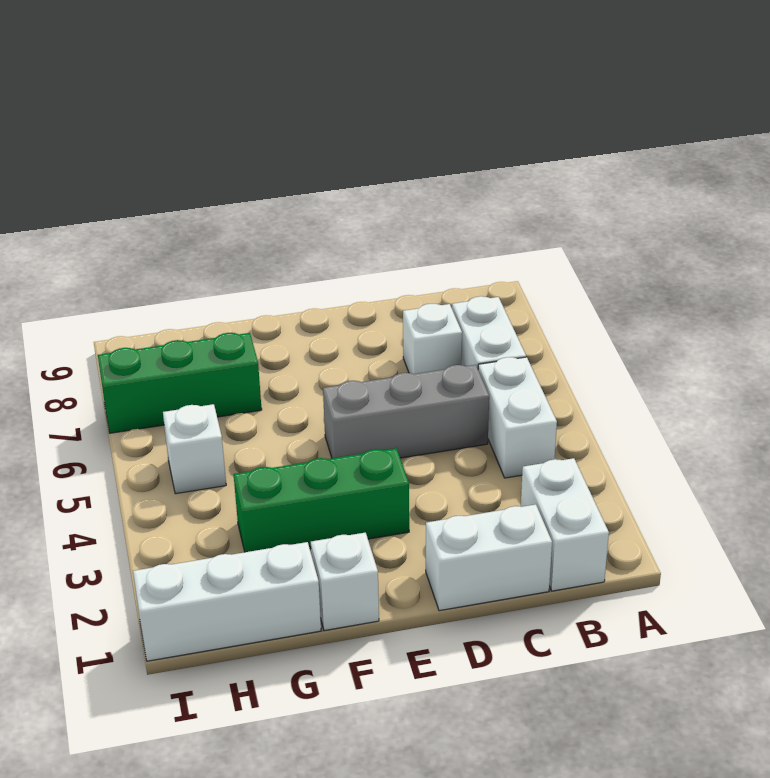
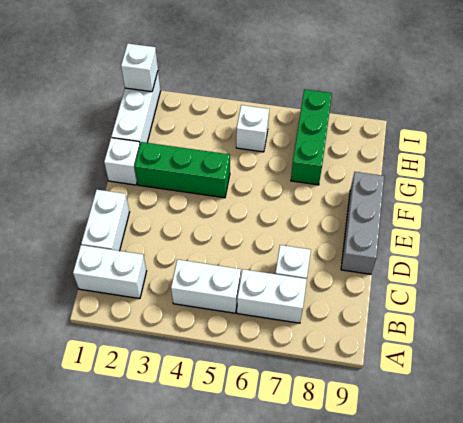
grey 1x3 brick [323,365,489,458] -> grey 1x3 brick moved to [341,172,384,274]
green 1x3 brick [234,448,409,552] -> green 1x3 brick turned to [135,142,230,198]
none -> white 1x1 brick [121,44,158,92]

